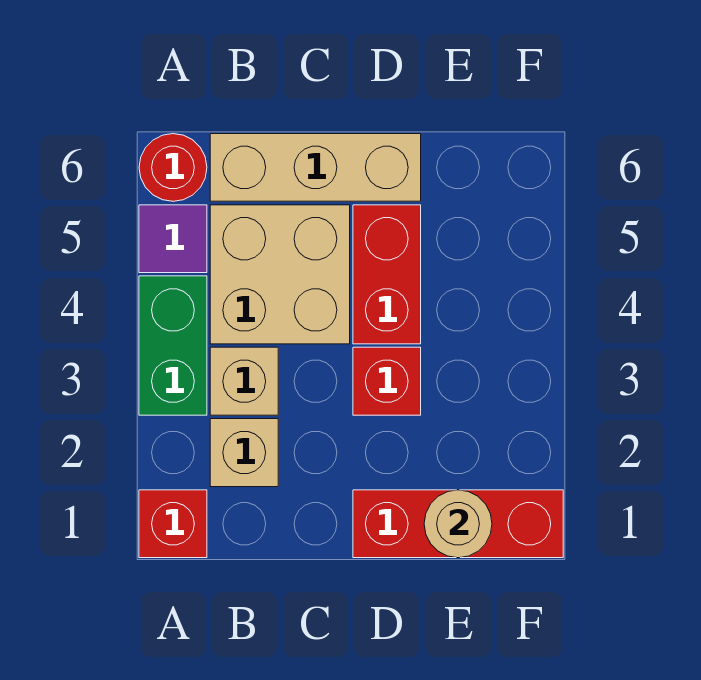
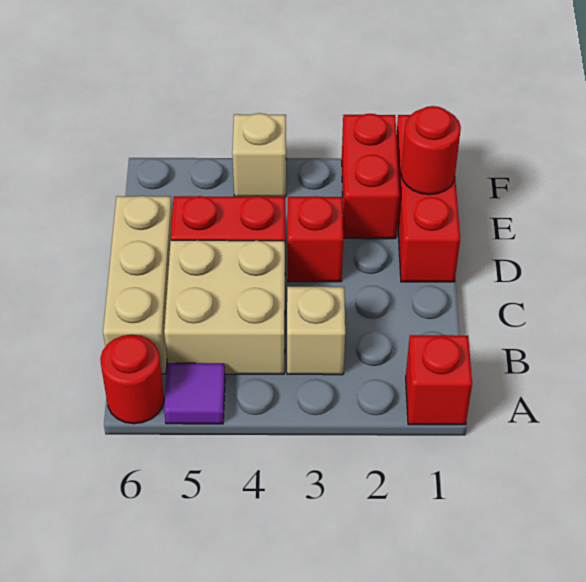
green 1x2 brick [139,276,207,415] -> none
tan 1x1 brick [210,419,278,487] -> tan 1x1 brick moved to [232,113,286,197]
tan 1x1 round brick [424,490,492,558] -> red 1x1 round brick [401,106,461,195]
none -> red 1x2 brick [342,114,400,239]

